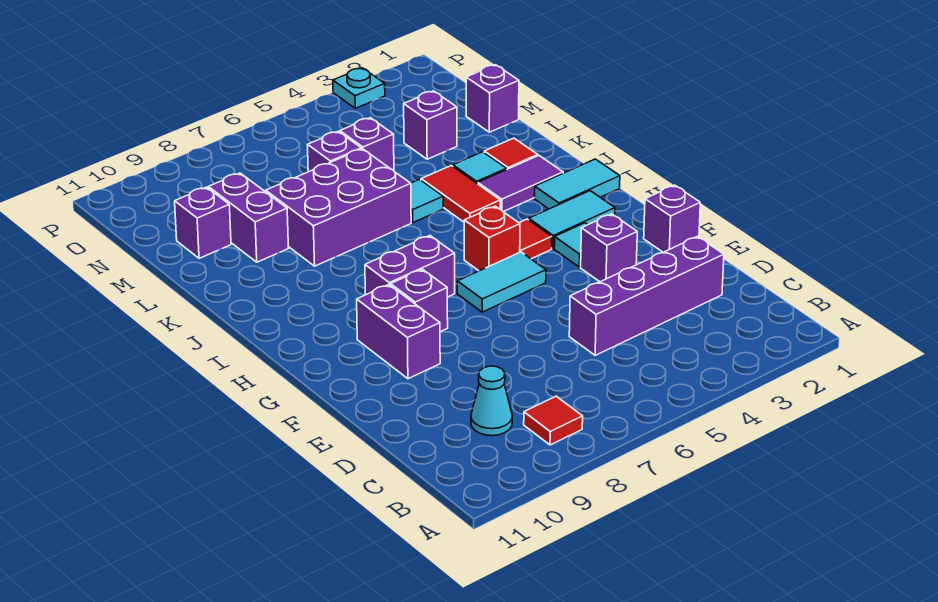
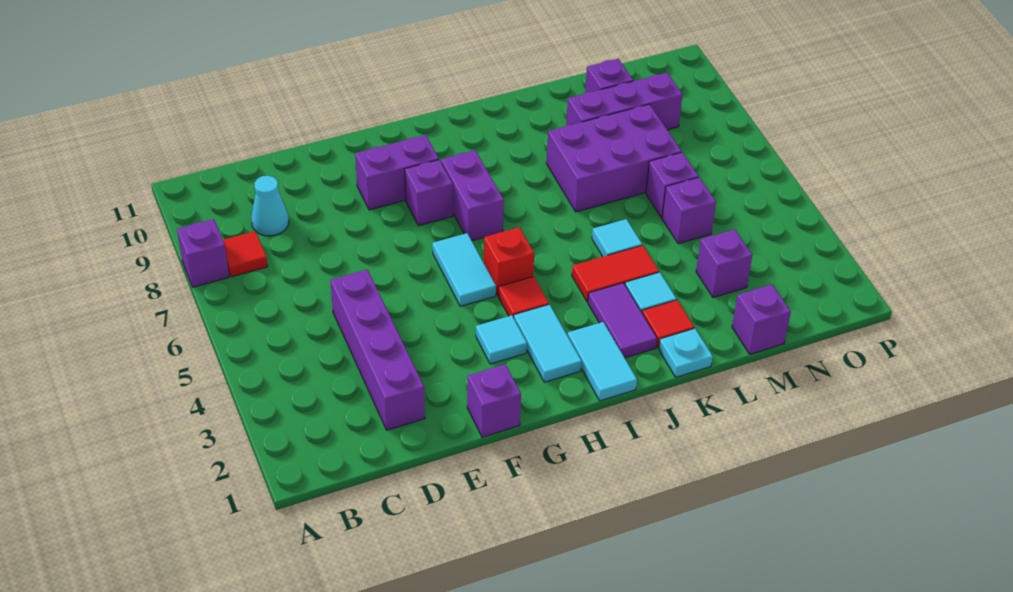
purple 1x1 brick [581,214,637,282] -> purple 1x1 brick moved to [177,219,229,287]
purple 2x3 brick [266,149,411,266] -> purple 2x3 brick turned to [546,104,682,212]
purple 1x2 brick [208,173,288,262] -> purple 1x3 brick [566,73,683,130]
cyan 1x1 plate [333,68,385,108] -> cyan 1x1 plate moved to [659,329,713,377]

